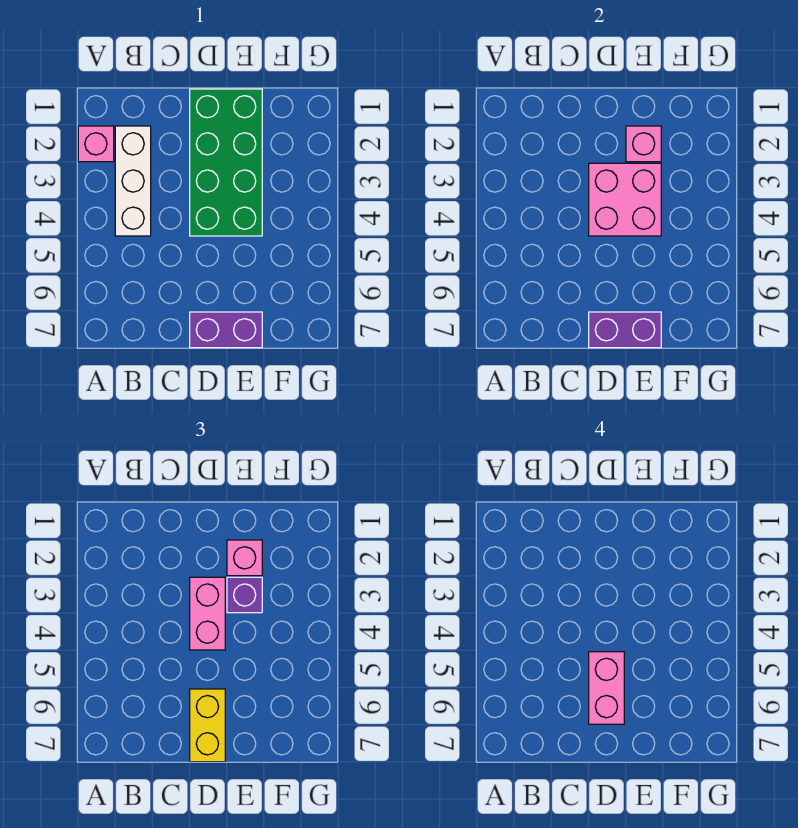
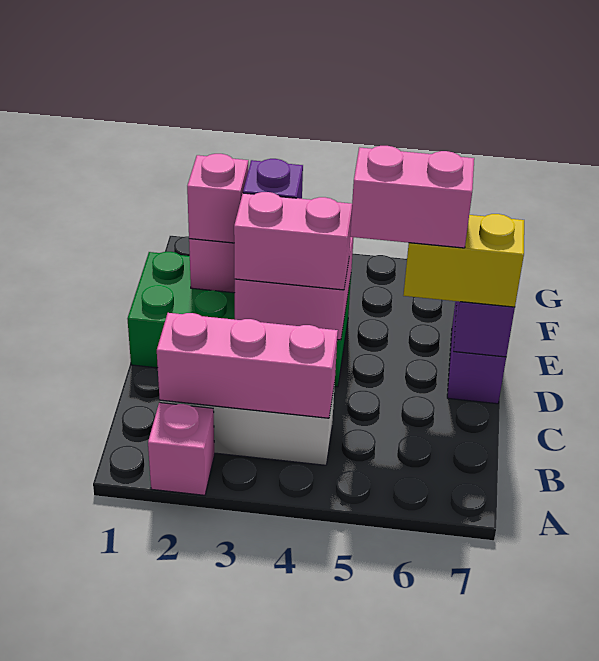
none -> pink 1x3 brick [157,313,338,418]

